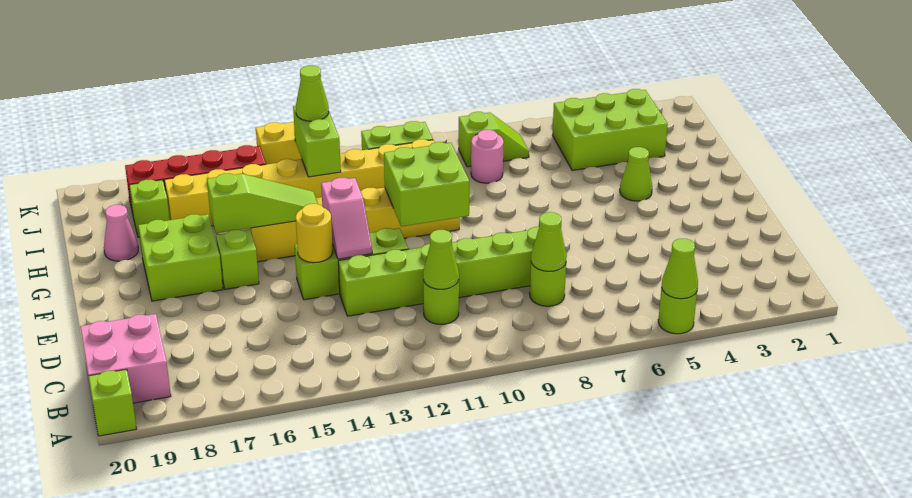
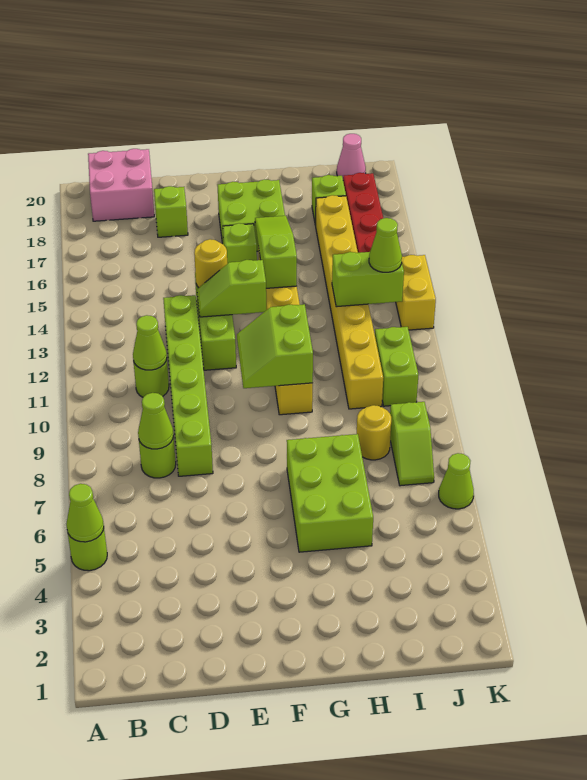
lime 1x1 brick [89,369,136,436] -> lime 1x1 brick moved to [154,186,188,237]
pink 1x2 slope [321,178,372,259] -> lime 1x2 slope [197,260,266,317]
lime 2x2 brick [384,142,469,226] -> lime 2x2 slope [237,304,313,388]
lime 1x1 cone [620,147,652,201] -> lime 1x1 cone moved to [439,453,474,509]
lime 1x3 slope [207,173,318,233] -> lime 1x3 slope turned to [255,216,297,288]
pink 1x1 cone [104,205,138,261] -> pink 1x1 cone moved to [337,134,366,178]
lime 2x3 brick [552,89,668,171] -> lime 2x3 brick moved to [287,434,373,552]
pink 1x1 round brick [471,130,504,183] -> yellow 1x1 round brick [357,405,391,460]

